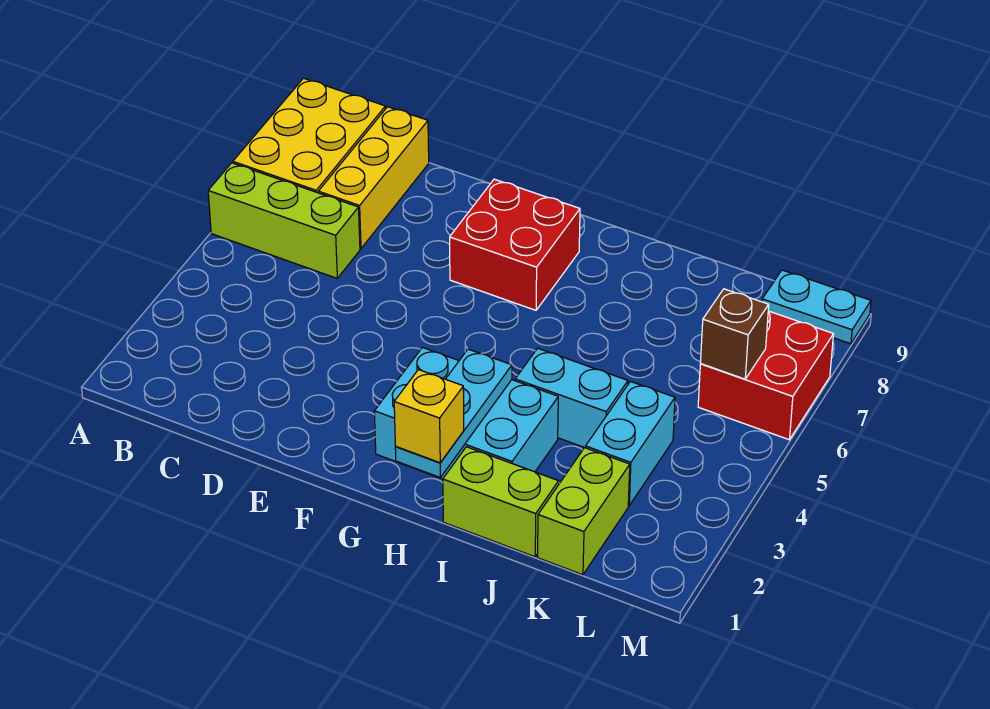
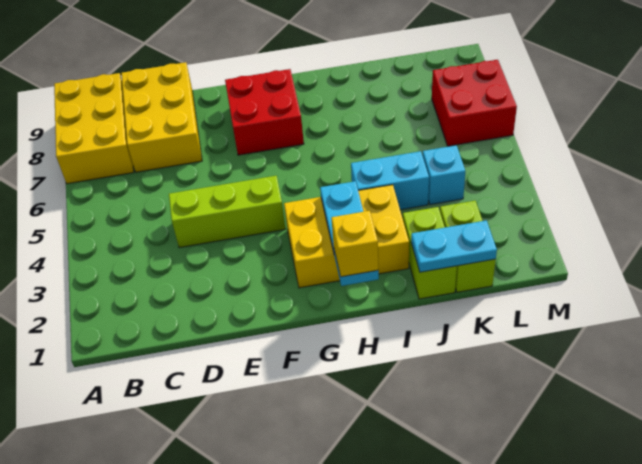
lime 1x3 brick [208,163,360,278] -> lime 1x3 brick moved to [169,176,285,248]
yellow 1x3 brick [318,107,429,249] -> yellow 2x3 brick [121,62,202,172]
cyan 2x3 brick [374,348,558,479] -> yellow 2x3 brick [284,185,409,288]
lime 1x2 brick [443,447,559,557] -> lime 1x2 brick turned to [403,207,457,299]
cyan 1x2 brick [586,381,675,505] -> cyan 1x1 brick [423,145,465,205]
brown 1x1 brick [700,289,769,379] -> none
cyan 1x2 plate [762,270,871,344] -> cyan 1x2 plate moved to [411,220,497,272]

